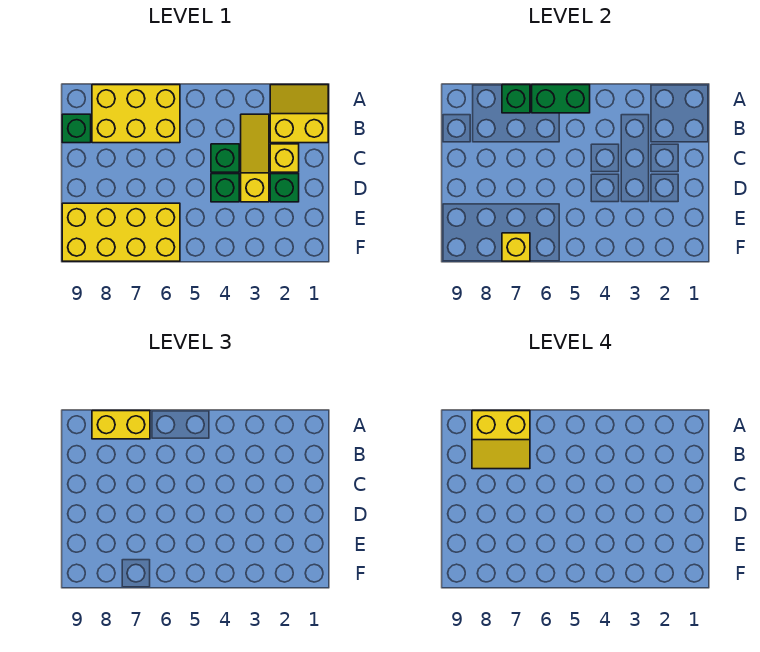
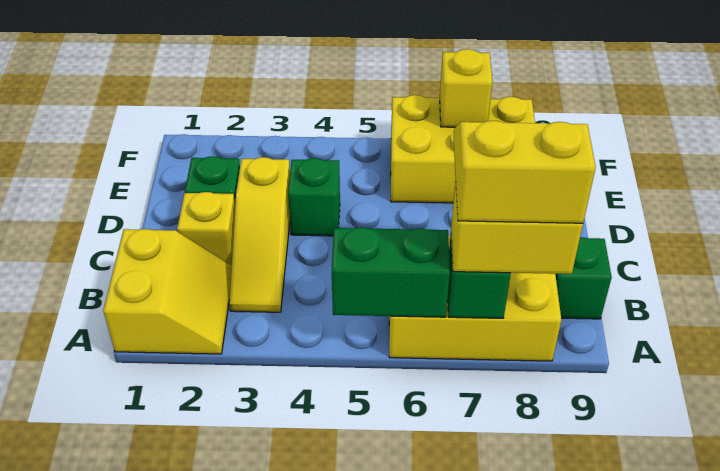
yellow 2x2 slope [270,85,328,143] -> yellow 2x2 slope turned to [103,229,232,354]
green 1x1 brick [211,144,239,172] -> none
yellow 2x4 brick [62,203,180,261] -> yellow 2x3 brick [391,95,535,203]

